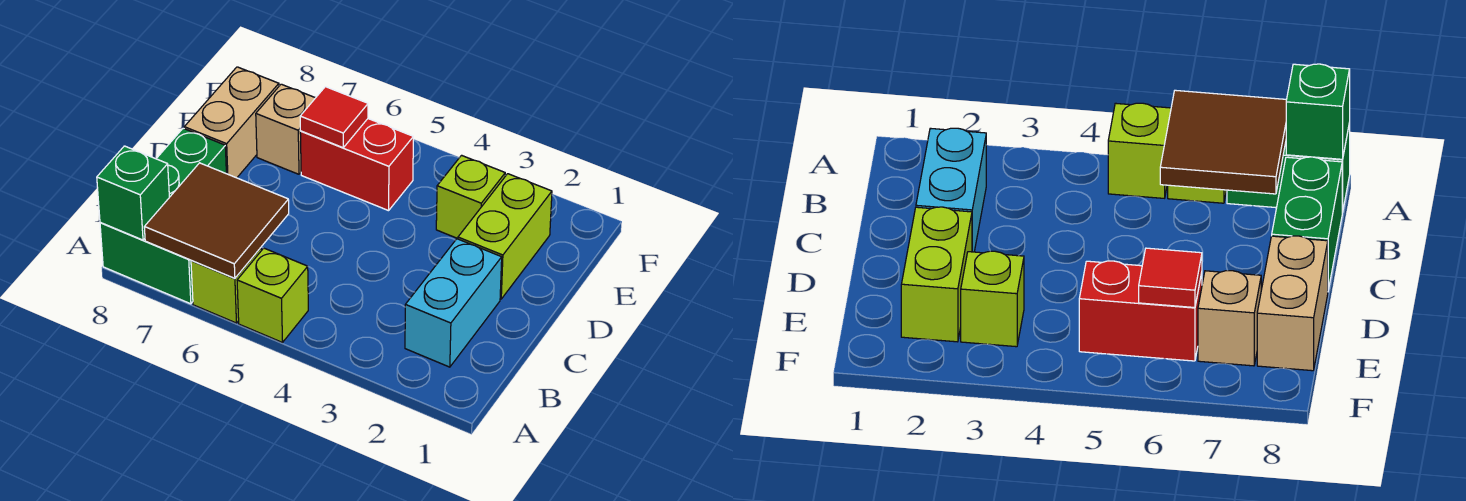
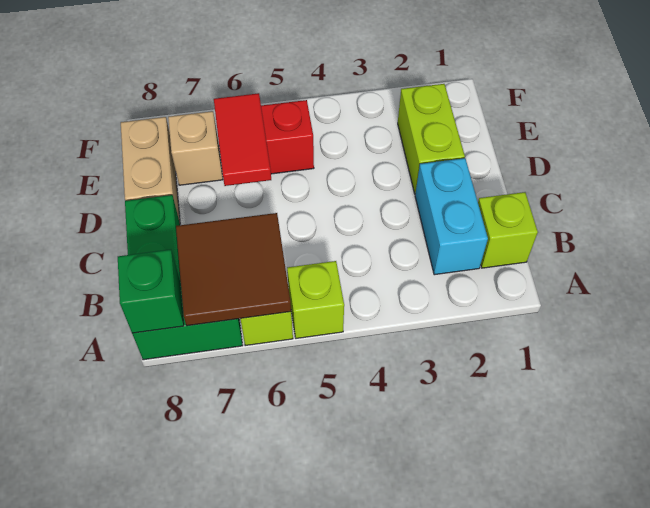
lime 1x1 brick [436,155,505,238] -> lime 1x1 brick moved to [478,192,538,268]
red 1x1 tile [300,87,368,148] -> red 1x2 tile [214,93,271,186]

